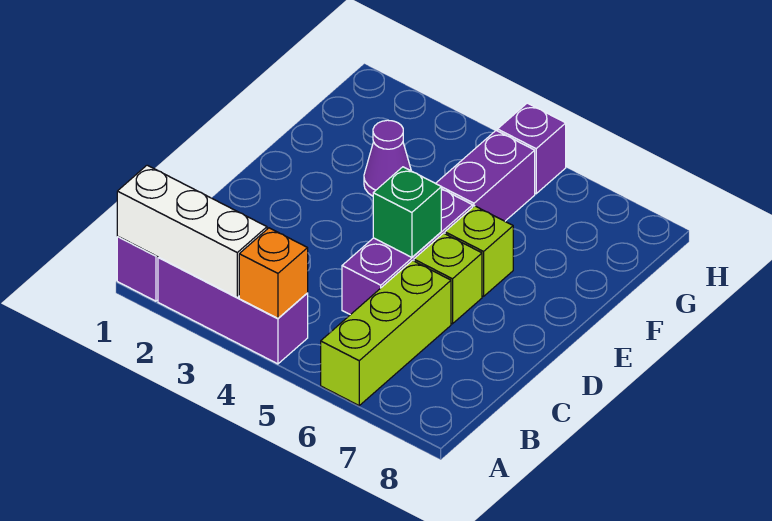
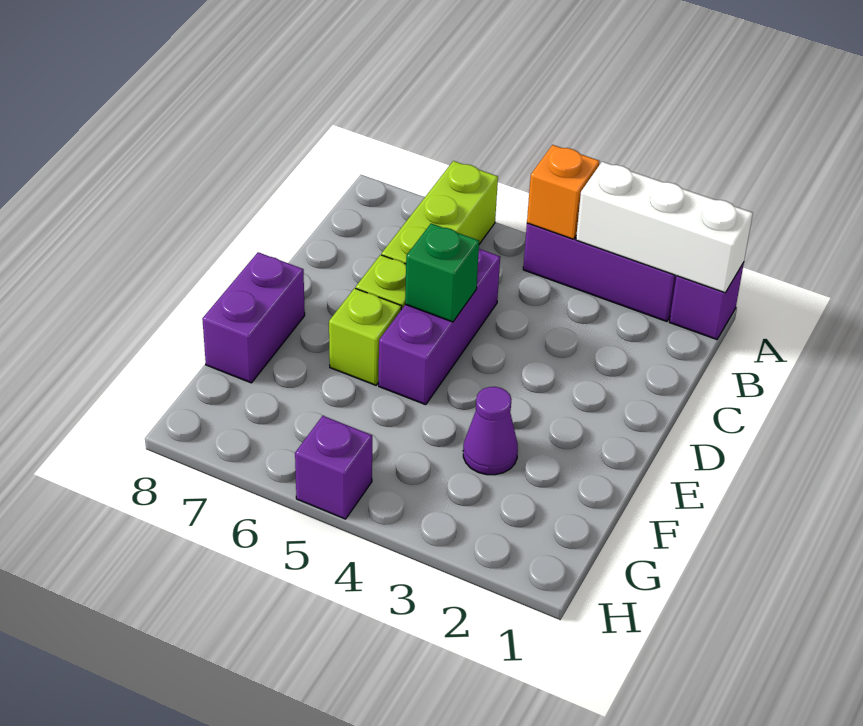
purple 1x2 brick [436,131,535,221] -> purple 1x2 brick moved to [202,252,305,383]

